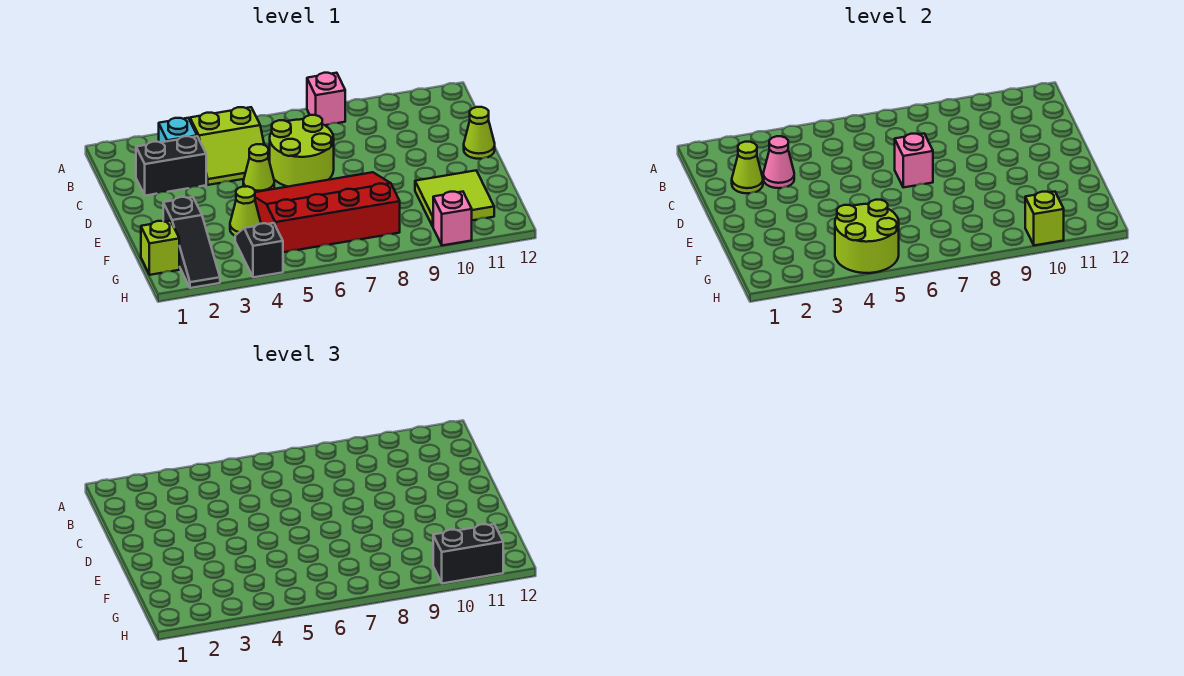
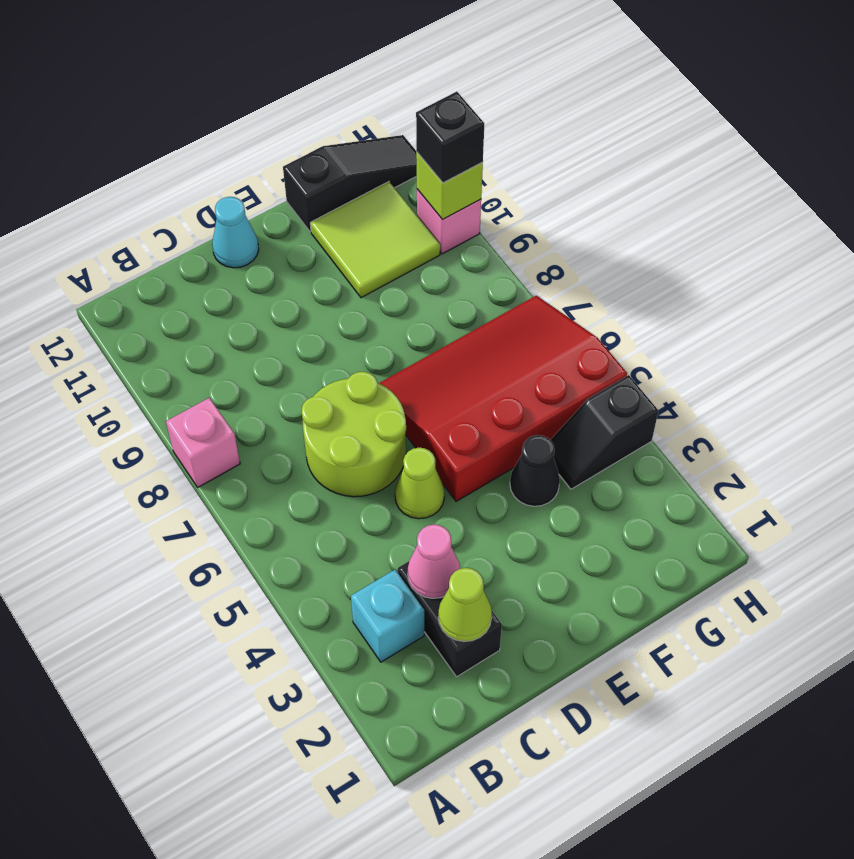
lime 2x2 slope [190,107,264,185] -> none
pink 1x1 brick [895,134,933,187] -> none
lime 1x1 cone [464,107,495,159] -> cyan 1x1 cone [212,197,259,268]
red 3x4 slope [255,172,400,252] -> red 3x4 slope turned to [380,296,627,501]
black 1x3 slope [163,197,220,288] -> black 1x3 slope moved to [283,135,417,232]
lime 1x1 cone [230,186,261,236] -> black 1x1 cone [510,435,560,506]
lime 1x1 brick [141,221,179,275] -> none
lime 2x2 round brick [835,200,899,273] -> none
black 1x2 brick [433,524,503,583] -> black 1x1 brick [416,92,484,183]

